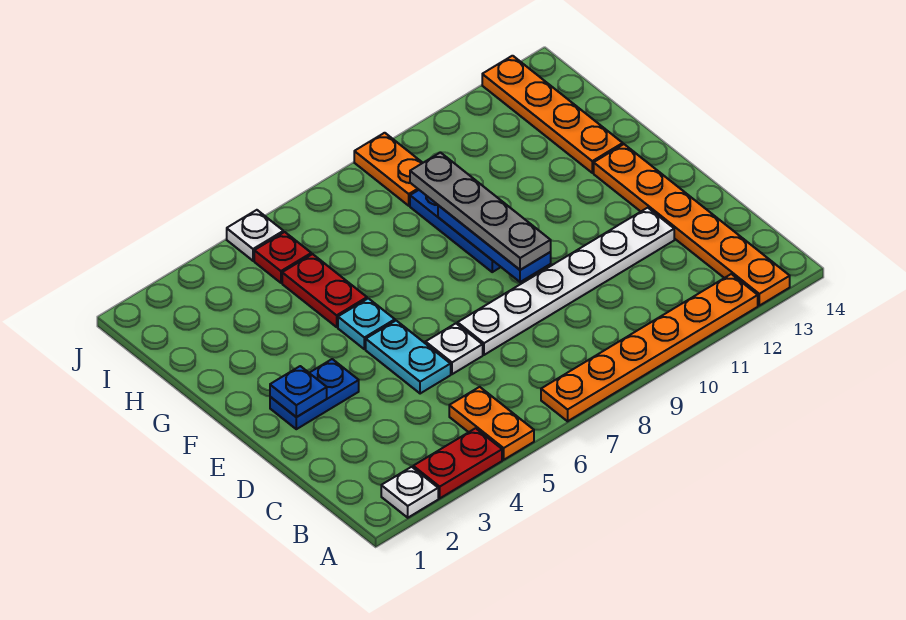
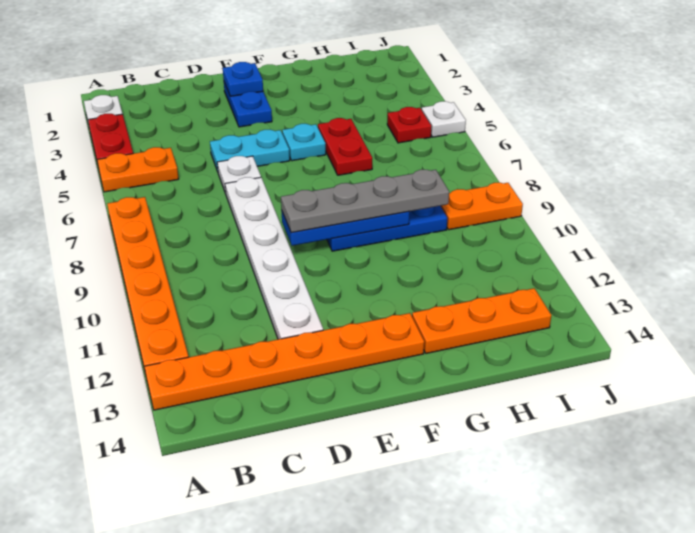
red 1x2 plate [282,254,367,327] -> red 1x2 plate turned to [318,118,372,175]
orange 1x4 plate [482,56,623,173] -> orange 1x3 plate [412,288,551,353]

